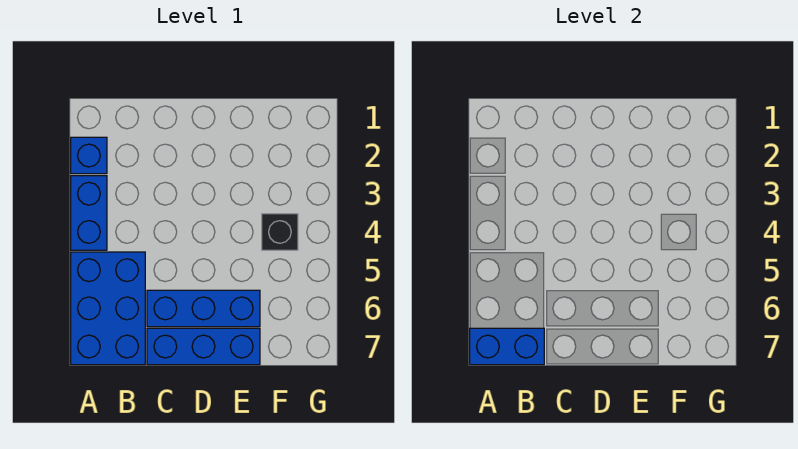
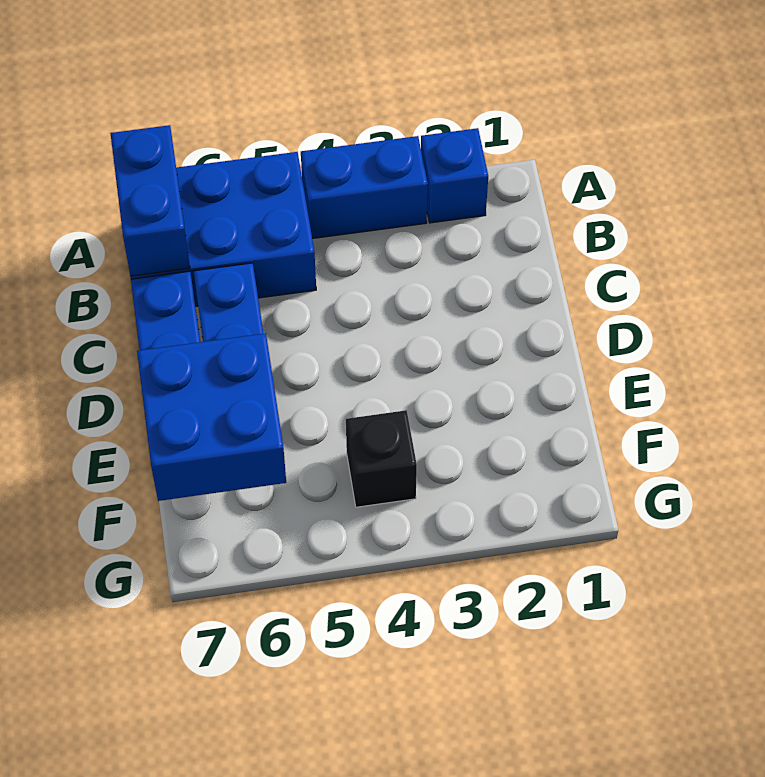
none -> blue 2x2 brick [137,333,286,501]

